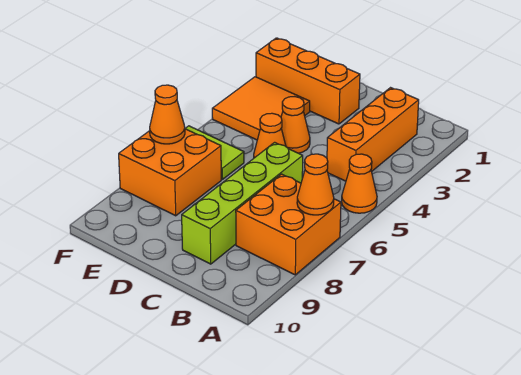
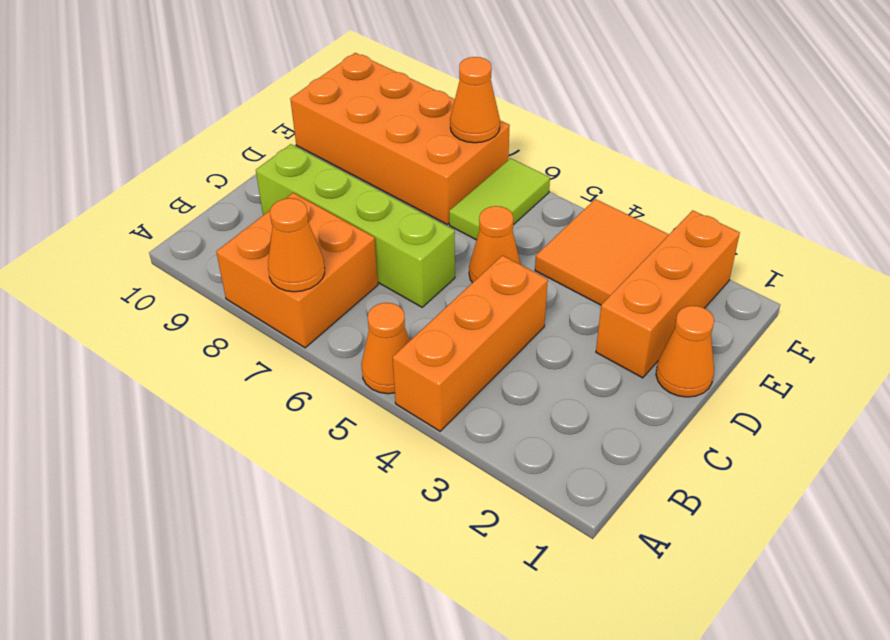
orange 1x3 brick [327,88,419,181] -> orange 1x3 brick turned to [393,255,548,431]
orange 1x1 cone [281,97,310,153] -> orange 1x1 cone moved to [656,306,714,397]
orange 2x2 brick [119,129,221,216] -> orange 2x4 brick [290,53,510,225]

